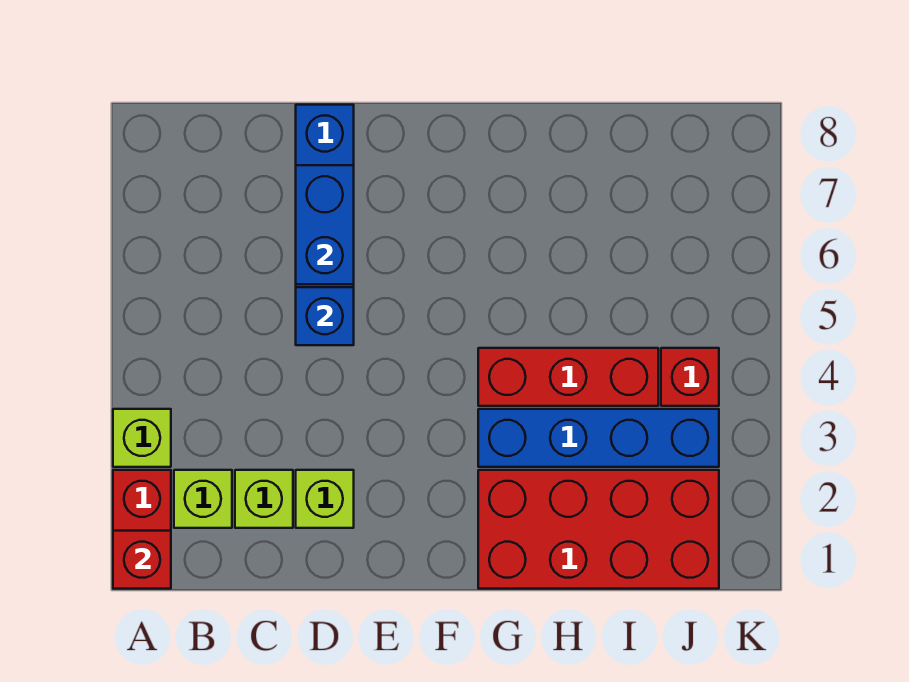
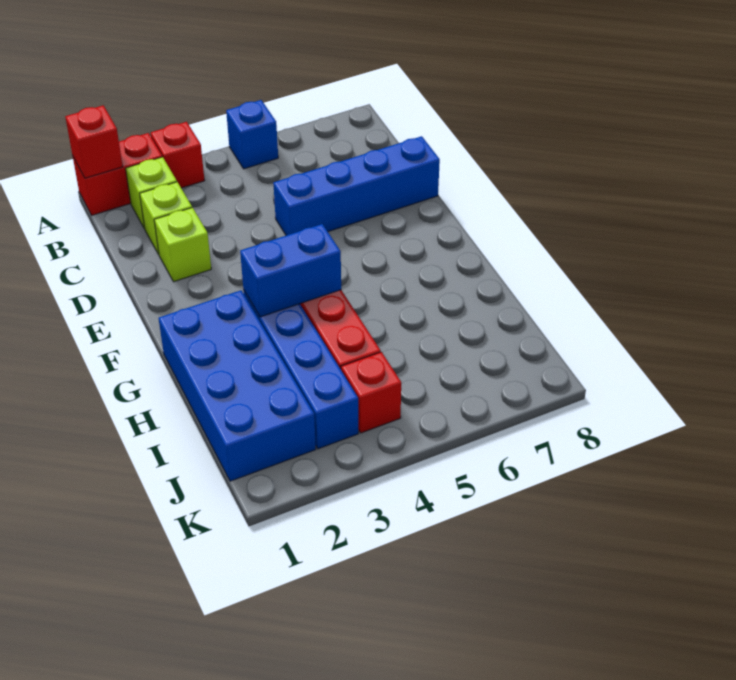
lime 1x1 brick [113,409,171,467] -> red 1x1 brick [151,122,205,188]
blue 1x1 brick [296,287,354,345] -> blue 1x1 brick moved to [226,100,278,169]
blue 1x2 brick [296,165,354,284] -> blue 1x2 brick moved to [240,224,341,317]
red 2x4 brick [478,470,719,589] -> blue 2x4 brick [159,290,316,481]

